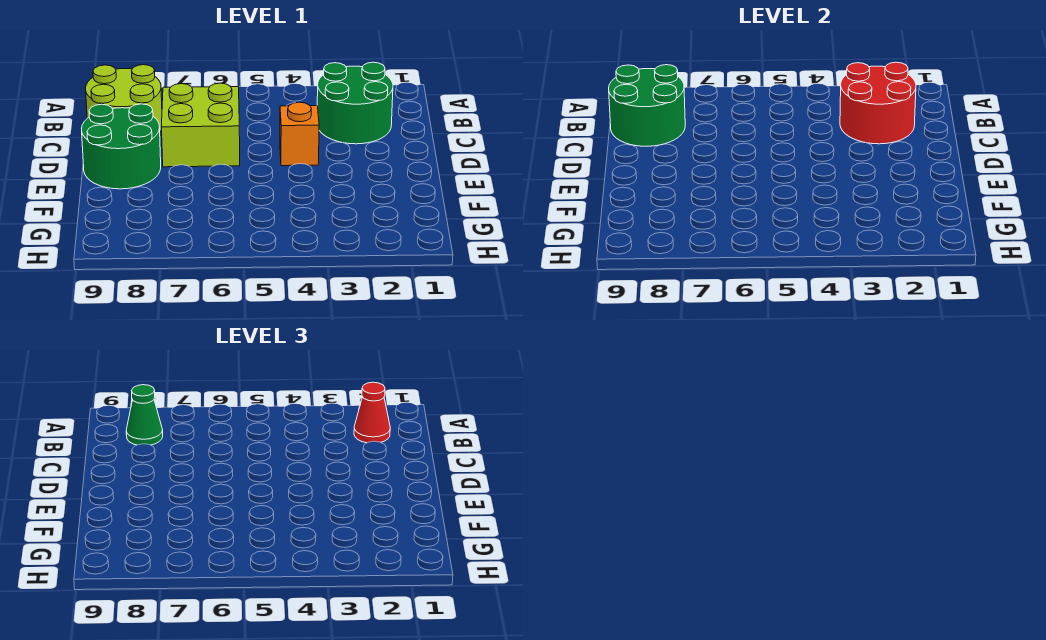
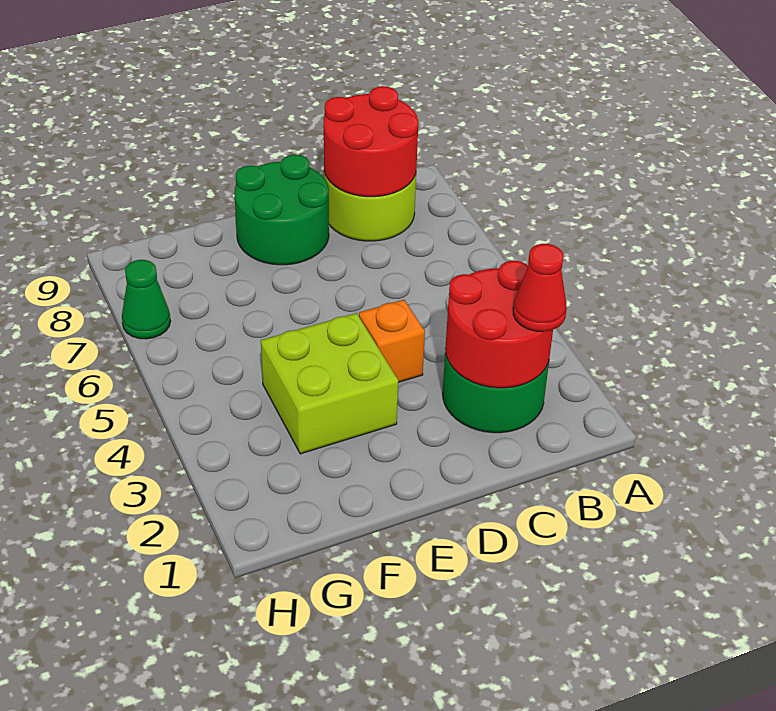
green 2x2 round brick [609,65,685,146] -> red 2x2 round brick [324,86,418,197]
green 1x1 cone [126,385,163,445] -> green 1x1 cone moved to [122,260,170,339]
lime 2x2 brick [162,83,240,167] -> lime 2x2 brick moved to [261,313,398,454]

